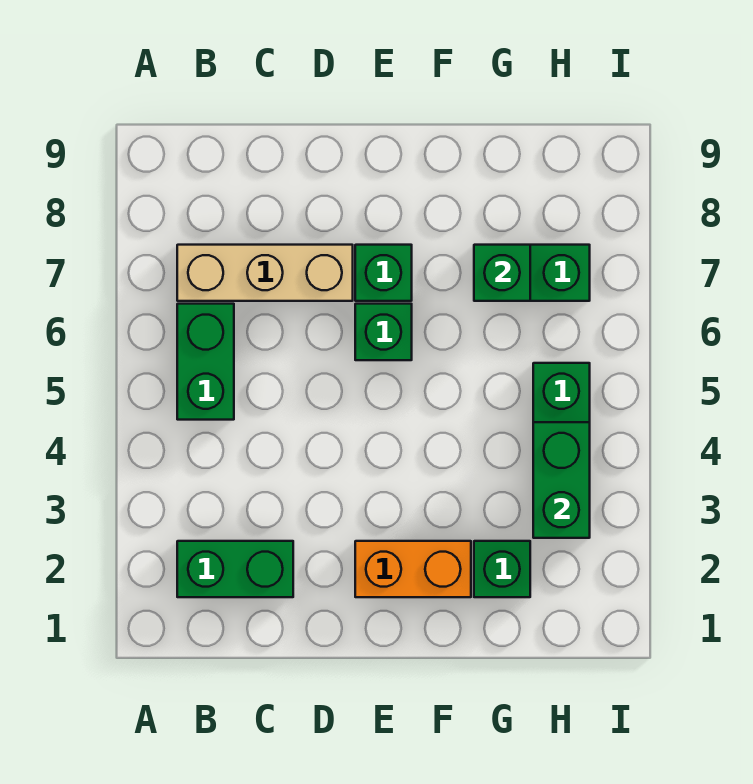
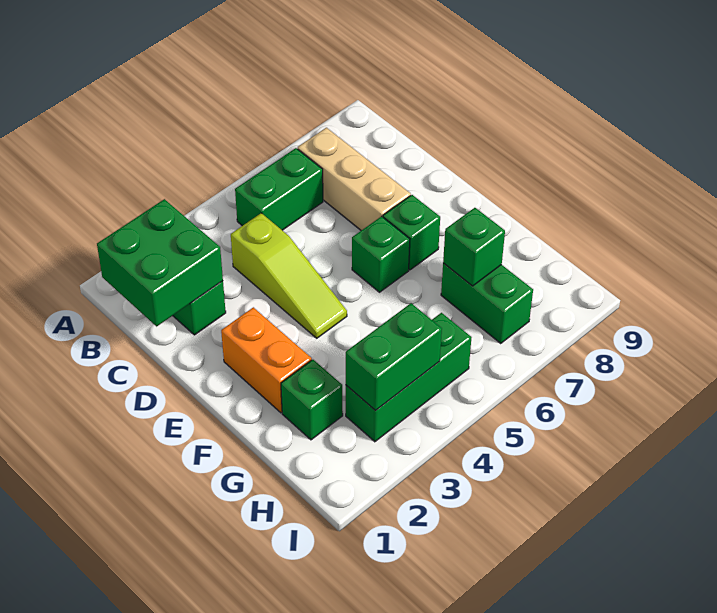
none -> green 2x2 brick [97,199,223,326]
none -> lime 1x3 slope [231,213,347,338]

